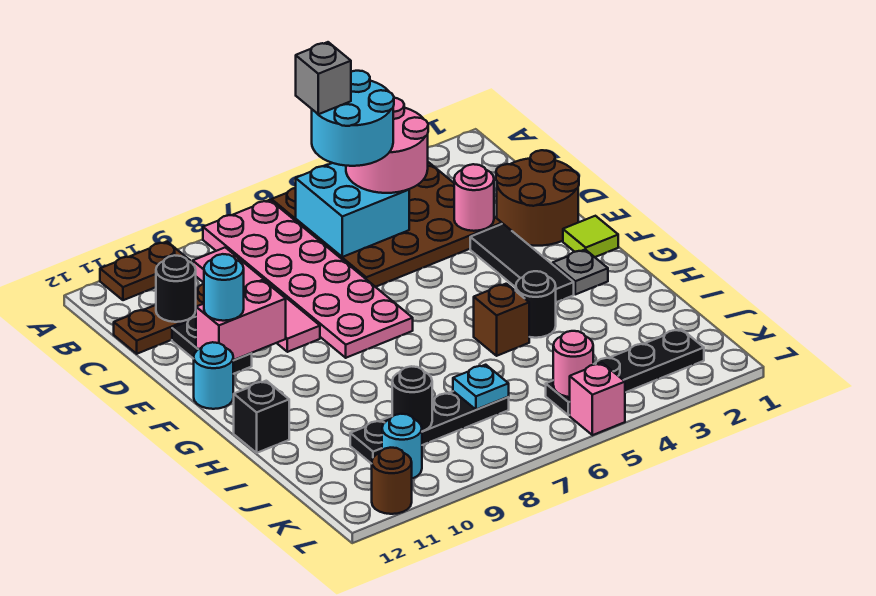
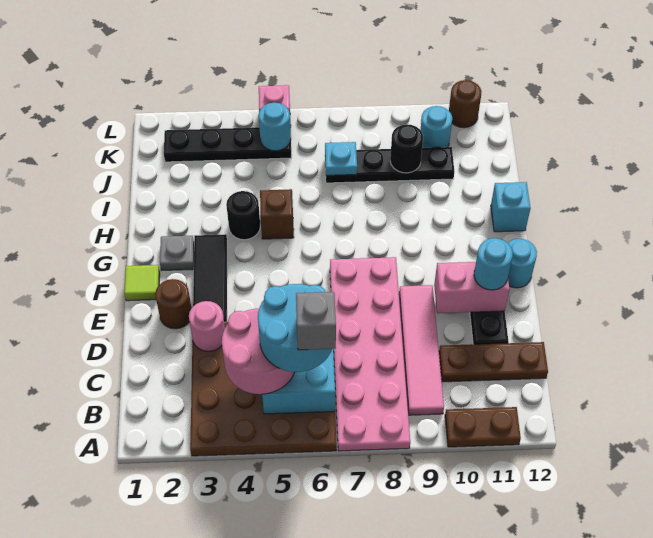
black 1x1 round brick [156,255,196,322] -> none
brown 2x2 round brick [496,150,579,246] -> brown 1x1 round brick [155,279,192,329]
black 1x1 brick [234,381,289,453] -> cyan 1x1 brick [491,182,530,232]
pink 1x1 round brick [553,331,593,397] -> cyan 1x1 round brick [259,103,291,151]

